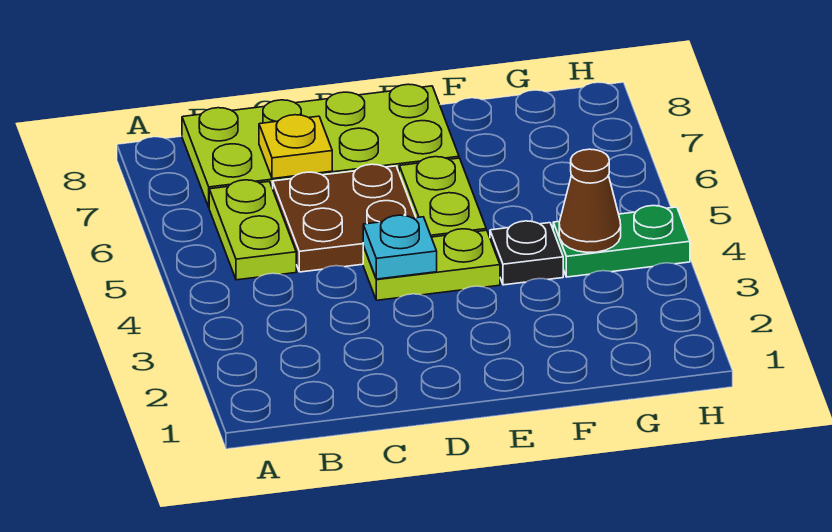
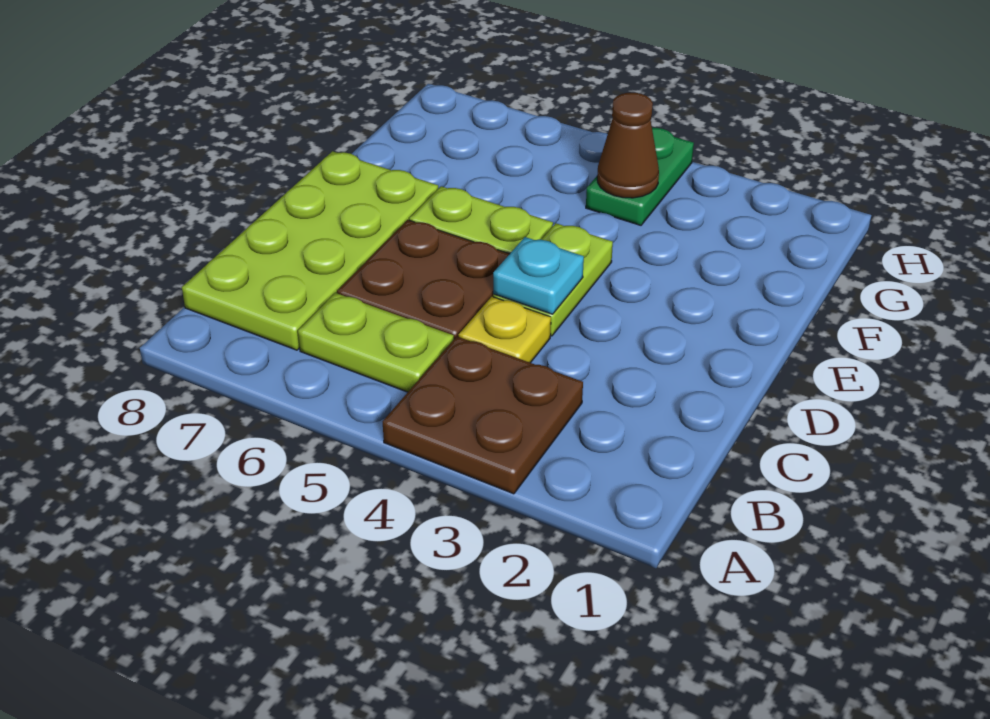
none -> brown 2x2 plate [383,337,583,494]
yellow 1x1 plate [259,115,332,179] -> yellow 1x1 plate moved to [459,297,551,363]
black 1x1 plate [490,221,563,285] -> none

